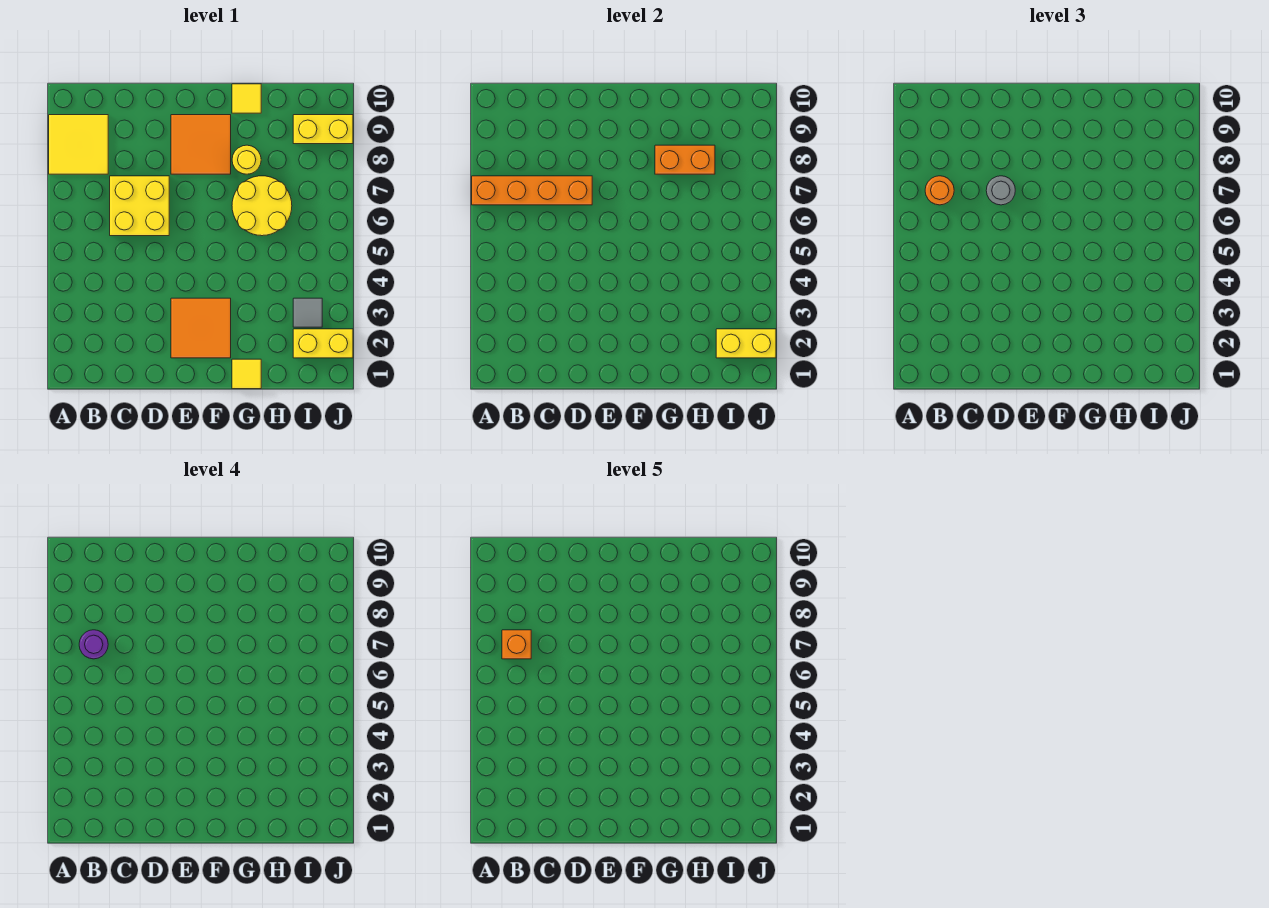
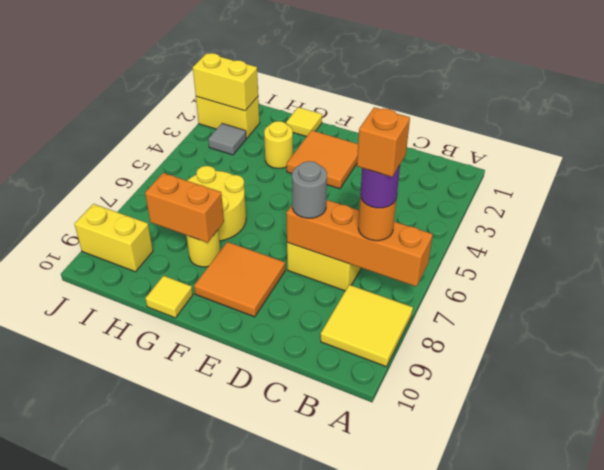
none -> yellow 1x1 round brick [264,121,293,168]

